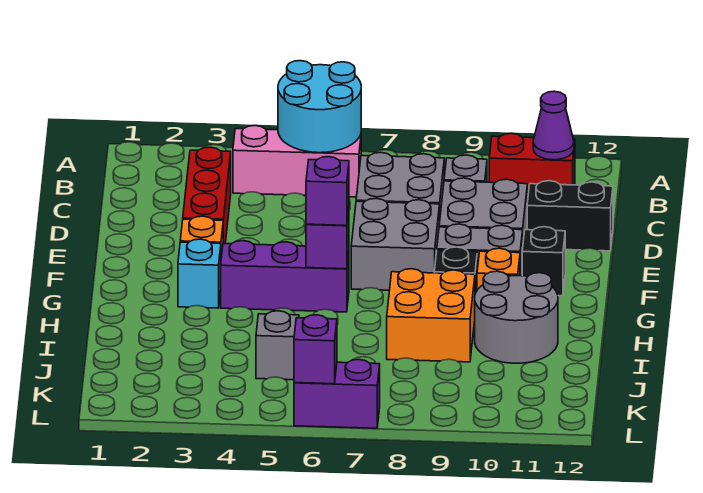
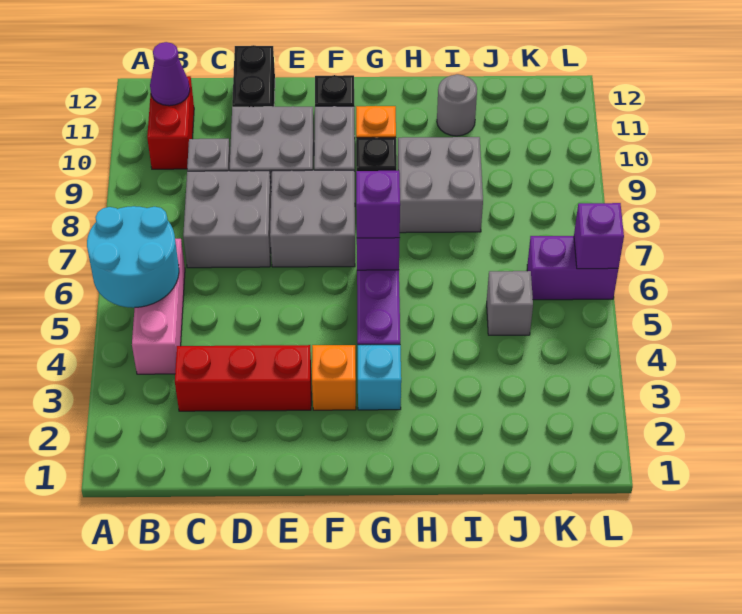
orange 2x2 brick [387,269,475,362] -> grey 2x2 brick [398,137,483,233]
grey 2x2 round brick [475,271,558,363] -> grey 1x1 round brick [437,74,477,136]
purple 1x2 brick [294,359,380,428] -> purple 1x2 brick turned to [527,236,618,300]

